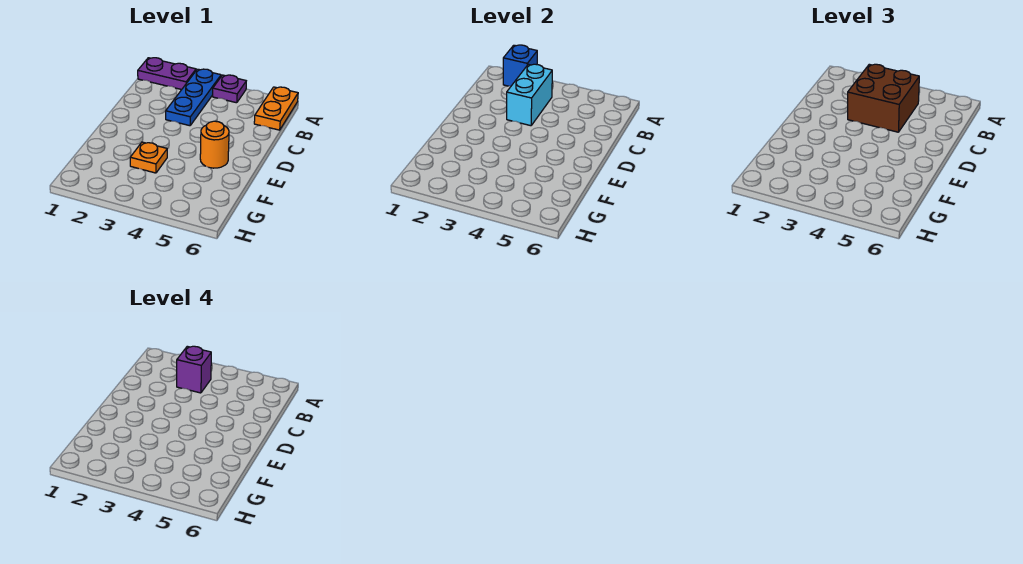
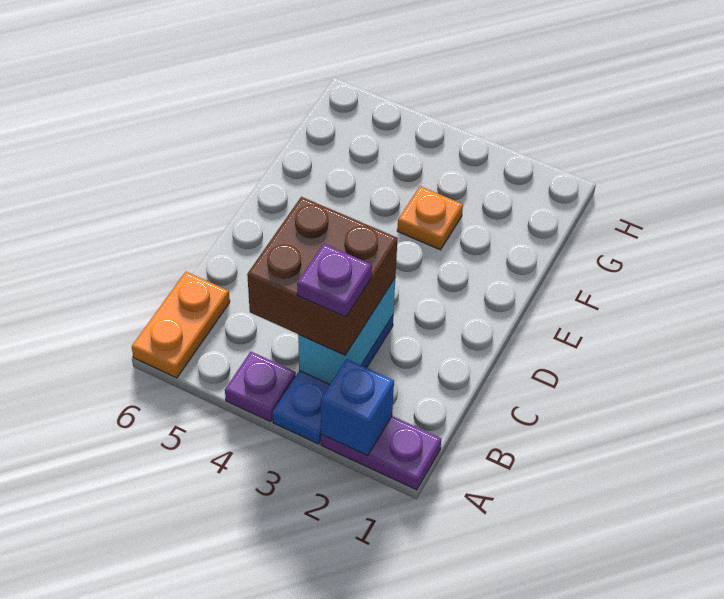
purple 1x1 brick [177,346,211,393] -> purple 1x1 plate [297,244,372,317]
orange 1x1 round brick [200,121,229,168] -> none

